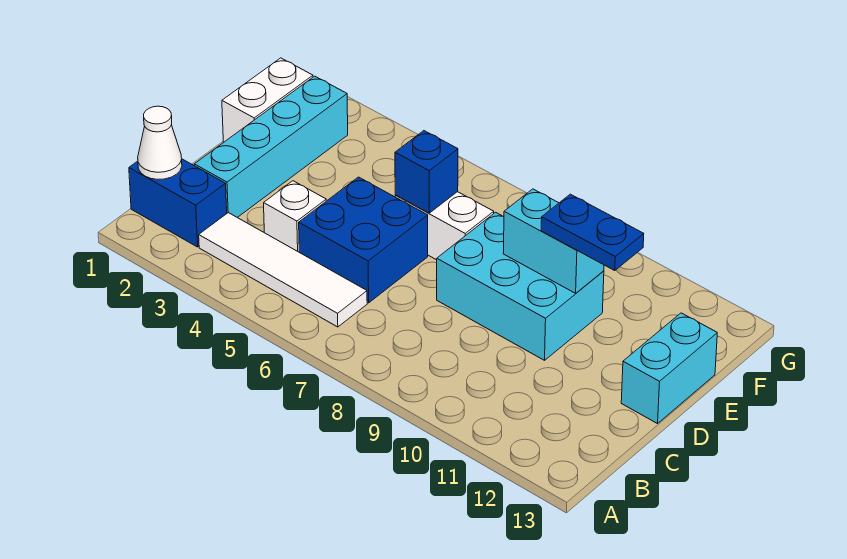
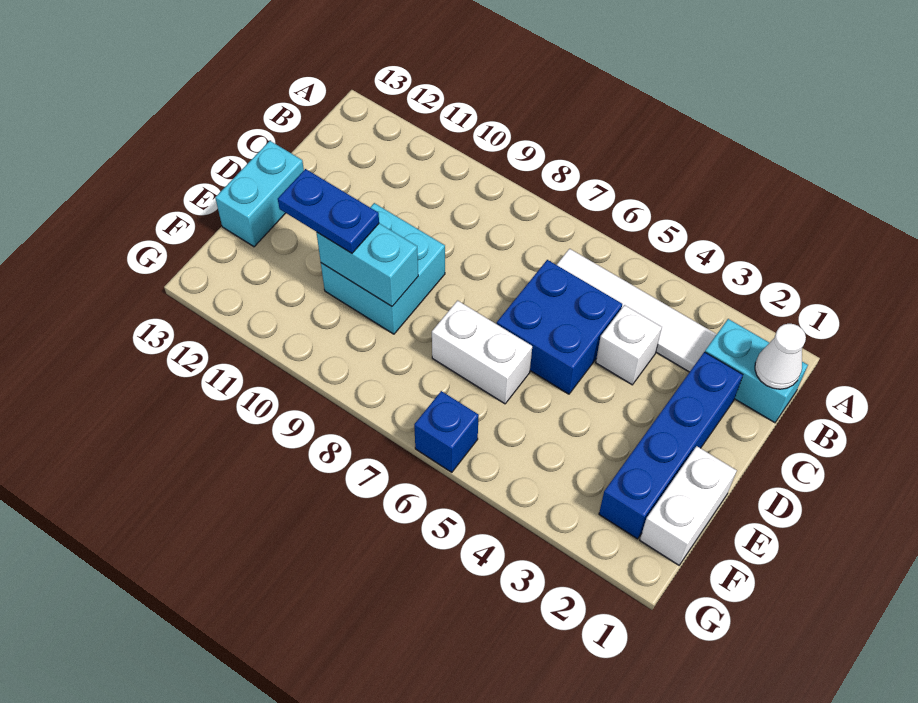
blue 1x2 brick [129,159,227,247] -> cyan 1x2 brick [705,319,808,423]
cyan 1x4 brick [194,76,348,217] -> blue 1x4 brick [599,352,743,539]
cyan 2x3 brick [437,212,604,360] -> cyan 2x2 brick [321,203,445,334]
blue 1x1 brick [395,131,458,213] -> blue 1x1 brick moved to [414,391,479,472]

